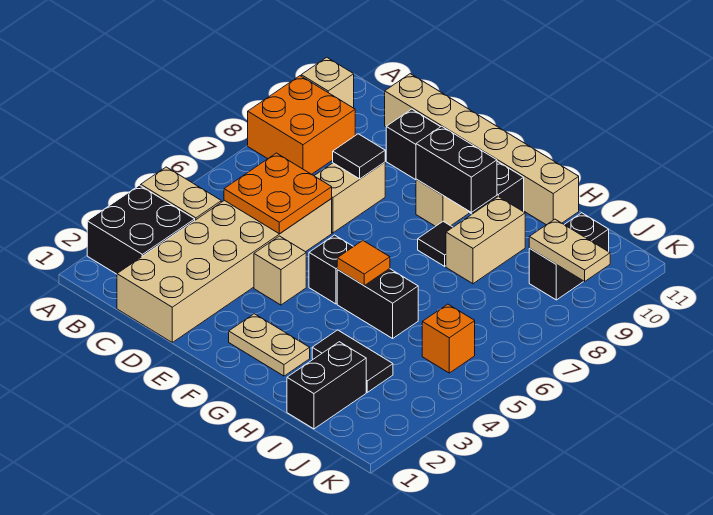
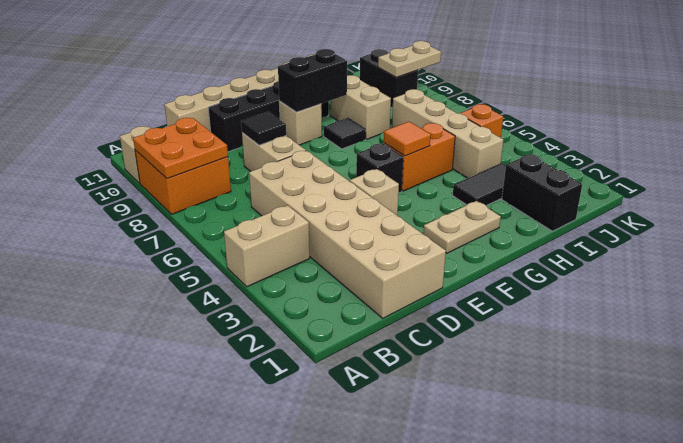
black 2x2 brick [87,185,195,274] -> none
orange 2x2 plate [224,153,332,234] -> orange 2x2 plate moved to [133,118,228,178]
black 1x2 brick [337,269,418,338] -> orange 1x2 brick [384,123,455,191]
none -> tan 1x4 brick [392,89,503,178]

